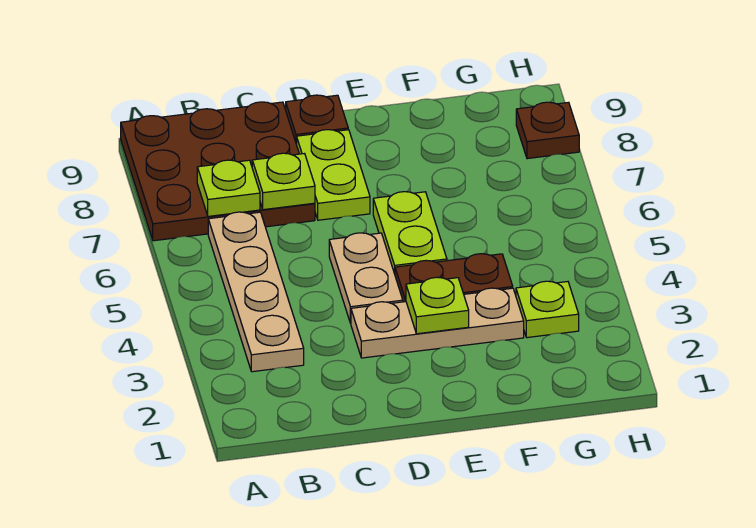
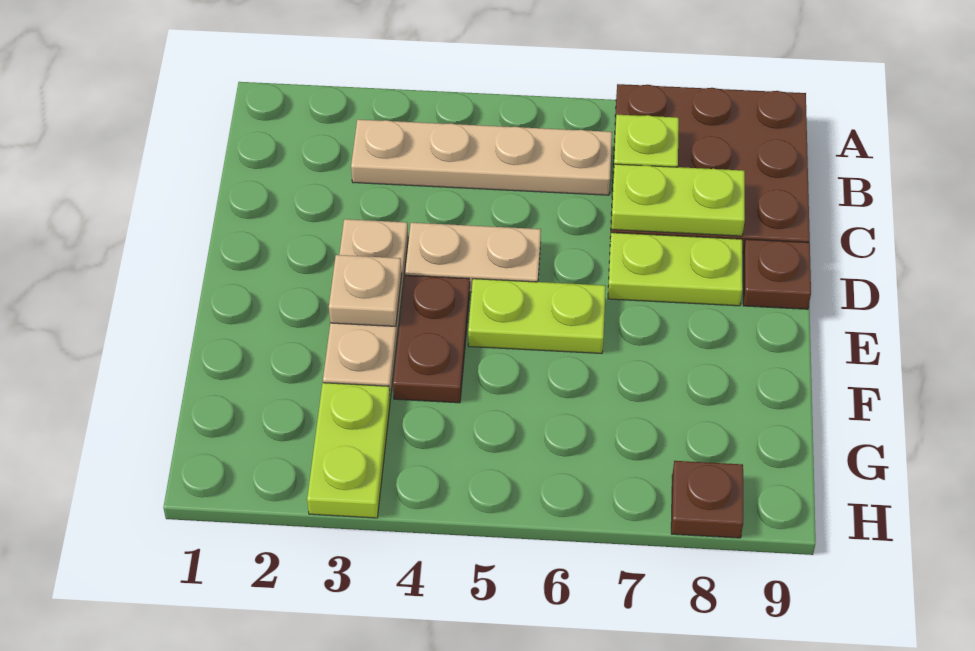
lime 1x1 plate [252,153,315,210] -> lime 1x2 plate [611,164,745,236]
lime 1x1 plate [406,277,469,334] -> tan 1x1 plate [329,255,402,326]
lime 1x1 plate [516,281,579,338] -> lime 1x2 plate [307,383,390,518]

